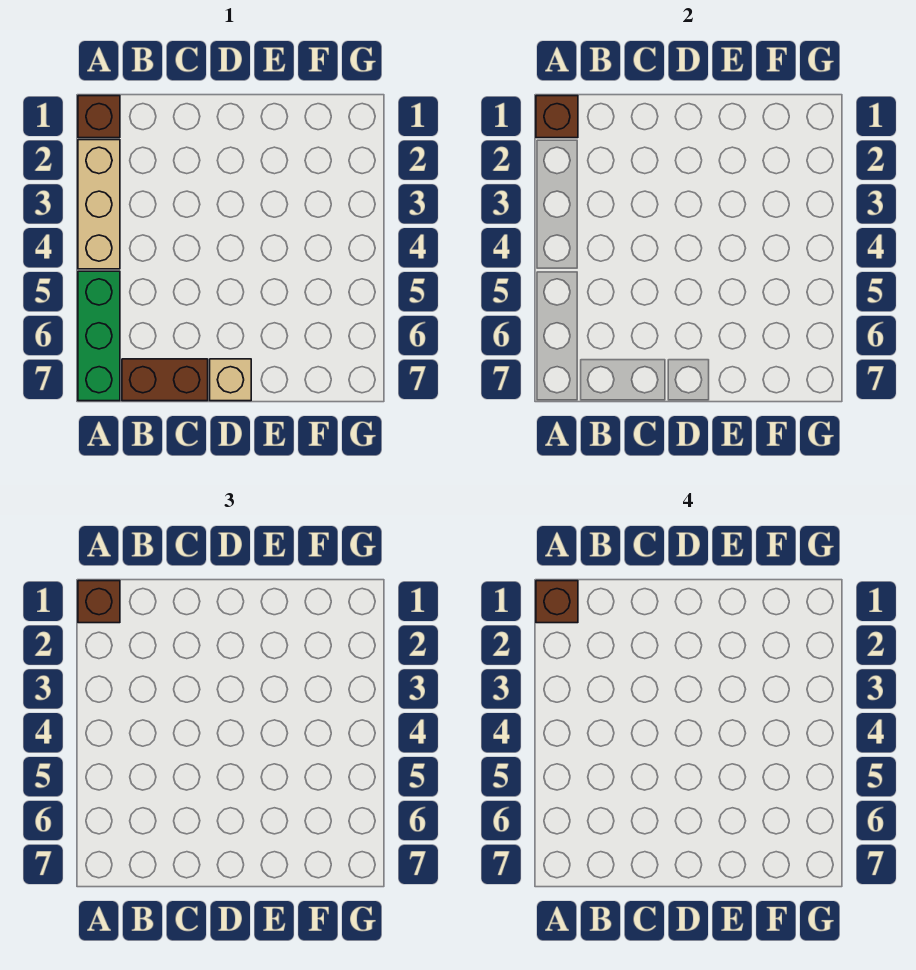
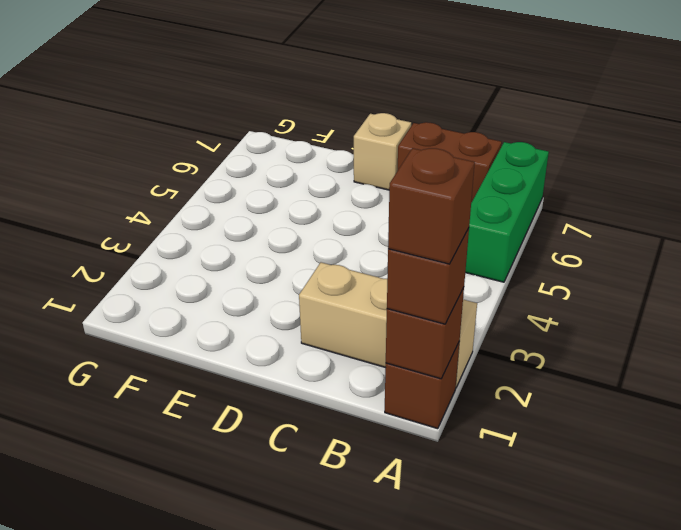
tan 1x3 brick [78,140,120,269] -> tan 1x3 brick turned to [299,262,477,387]

